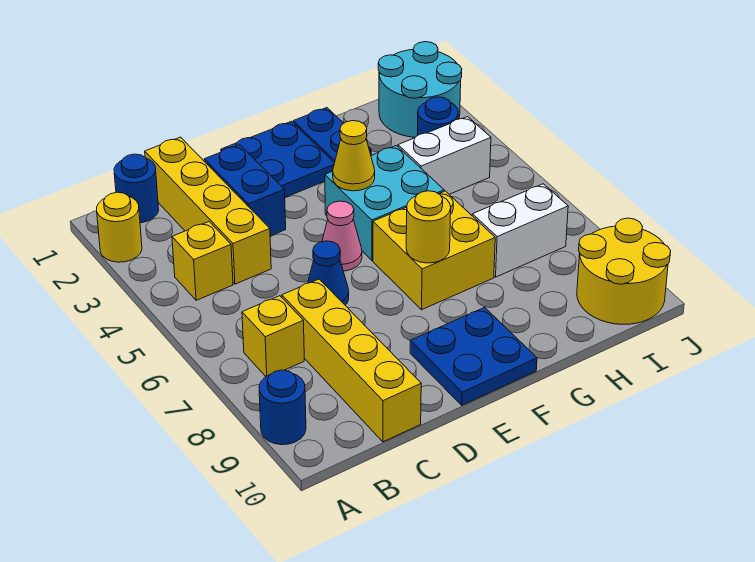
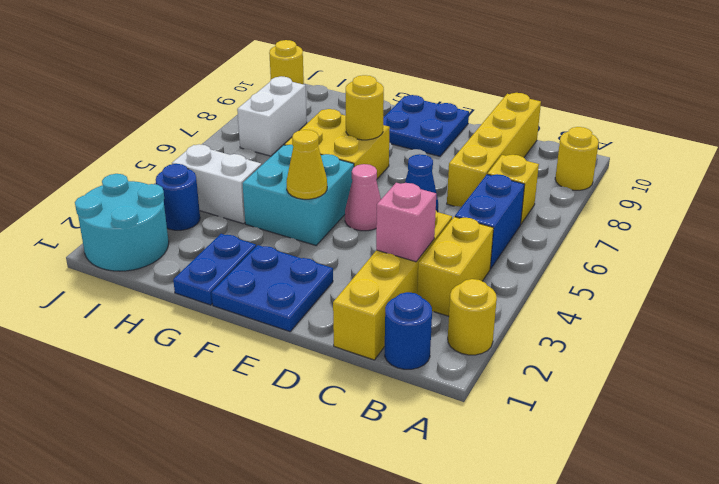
blue 1x1 round brick [259,370,306,445] -> yellow 1x1 round brick [555,127,599,190]
yellow 1x1 brick [172,222,233,300] -> yellow 1x2 brick [417,217,494,316]
none -> pink 1x1 brick [376,183,436,262]
blue 1x2 brick [204,145,286,236] -> blue 1x2 brick moved to [455,174,525,269]
white 1x2 brick [472,184,568,277] -> white 1x2 brick turned to [237,76,307,156]
yellow 2x2 round brick [577,218,671,324] -> yellow 1x1 round brick [269,40,304,84]

